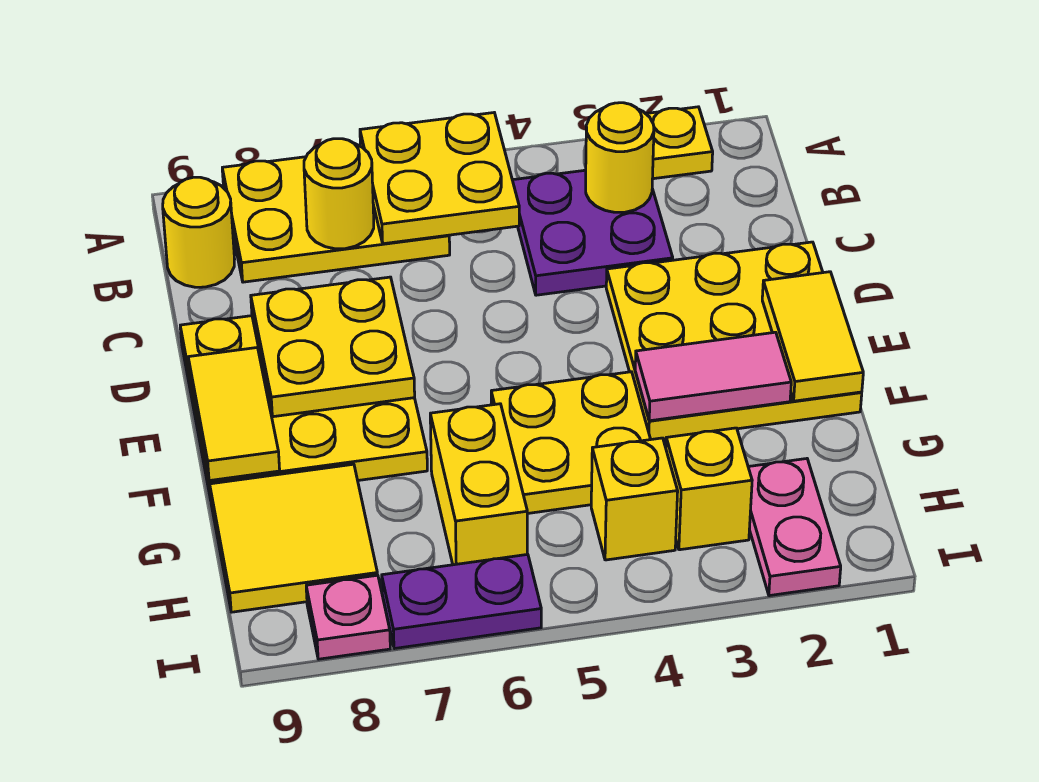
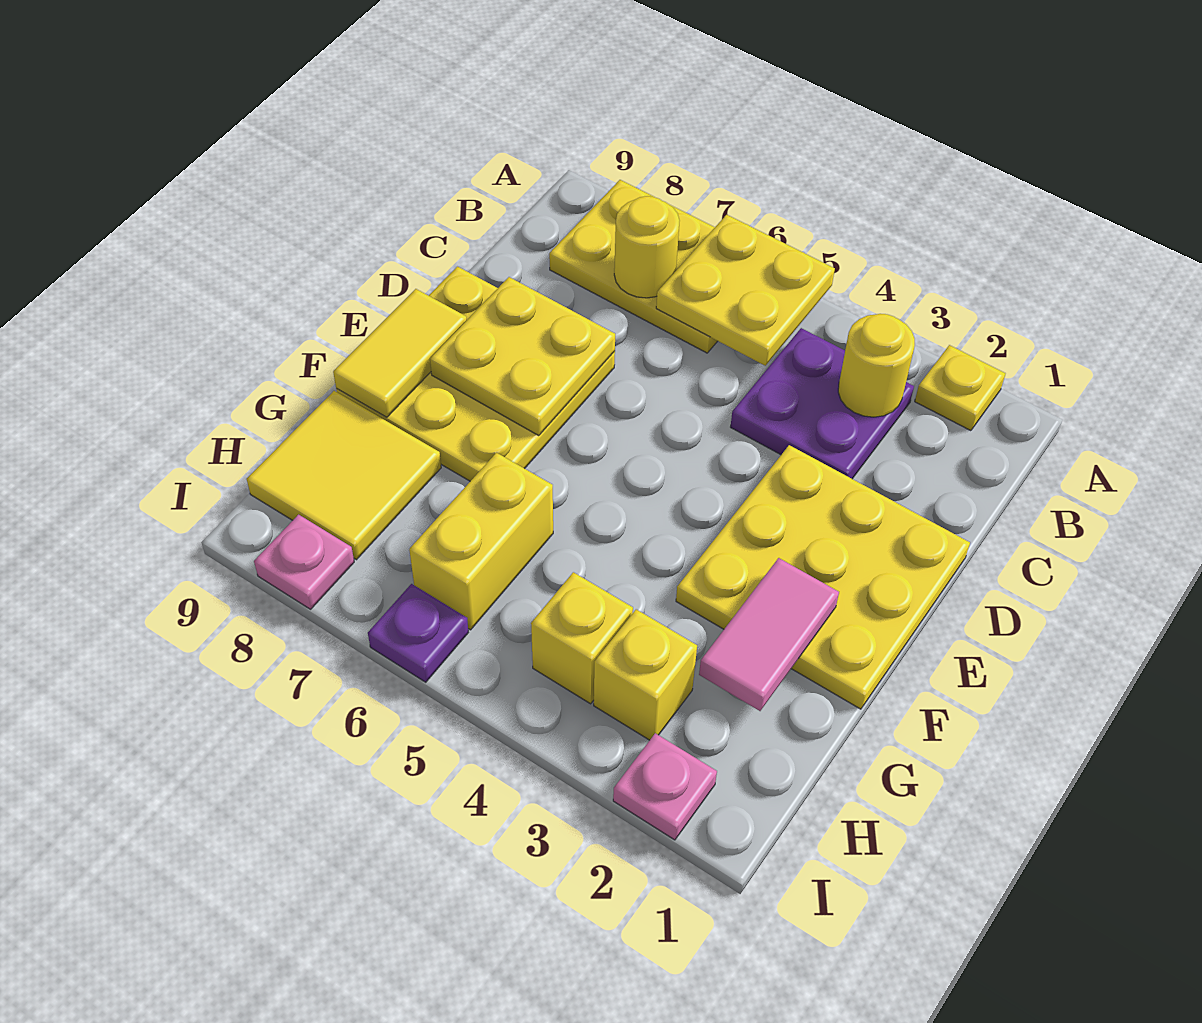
yellow 1x1 round brick [163,177,235,287] -> none
yellow 1x2 tile [762,272,863,401] -> none
pink 1x2 tile [635,332,791,421] -> pink 1x2 tile turned to [699,558,839,711]
yellow 2x2 plate [491,372,651,514] -> none
pink 1x2 plate [748,459,841,596] -> pink 1x1 plate [613,733,717,840]
purple 1x2 plate [382,554,541,649] -> purple 1x1 plate [368,584,468,682]

